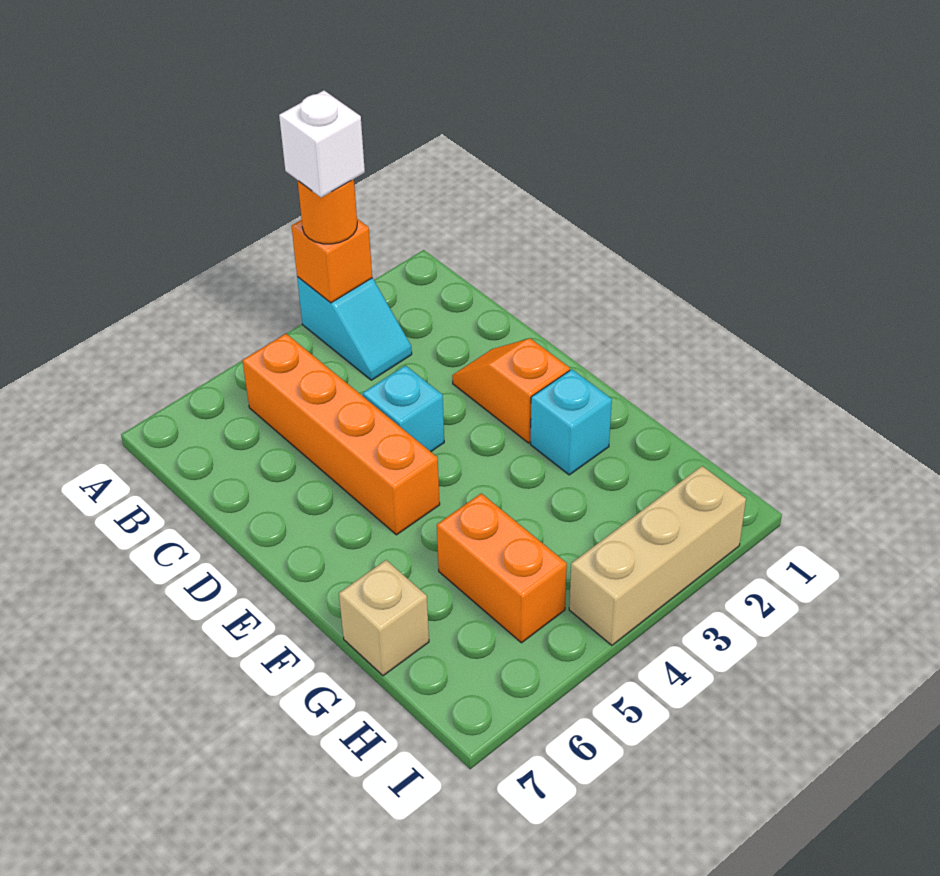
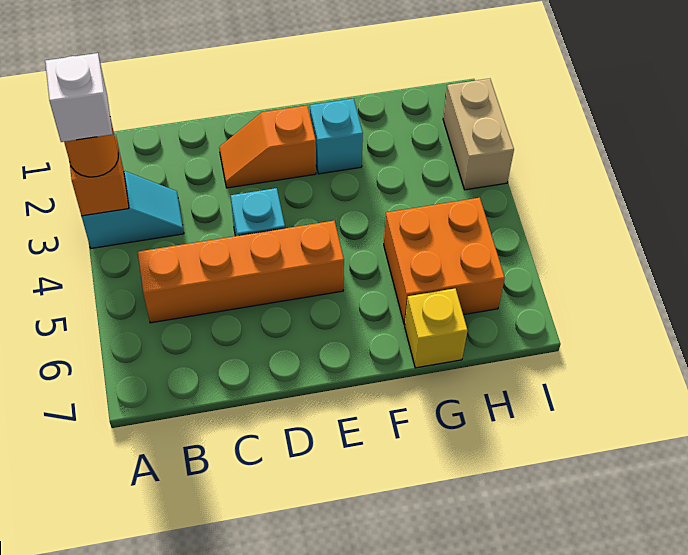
orange 1x2 brick [437,493,567,643] -> orange 2x2 brick [384,198,505,325]
tan 1x1 brick [339,560,429,676] -> yellow 1x1 brick [405,289,468,368]
tan 1x3 brick [569,466,746,645] -> tan 1x2 brick [443,79,514,190]

